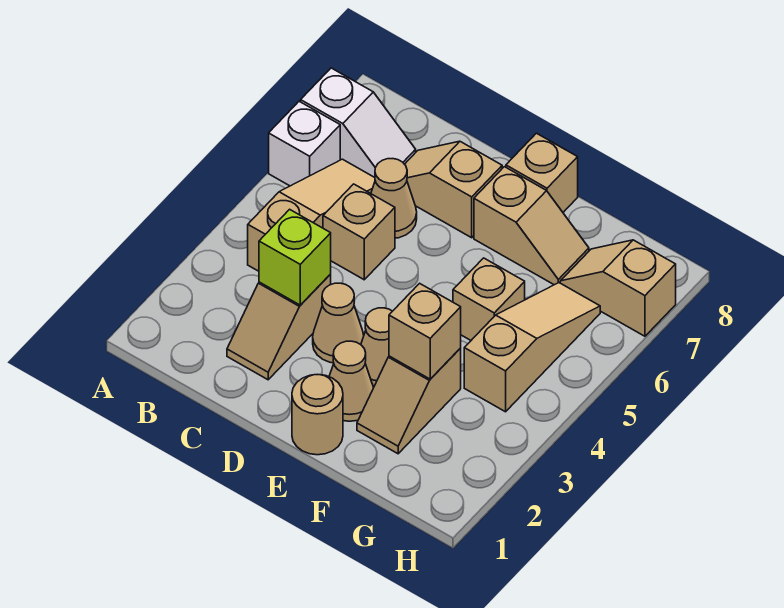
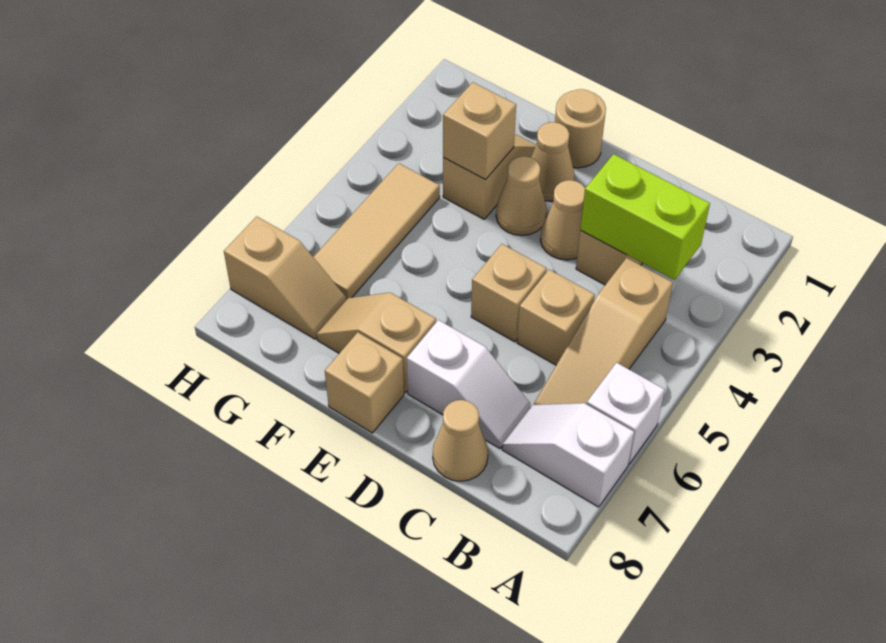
lime 1x1 brick [259,209,331,305] -> lime 1x2 brick [580,154,710,280]
tan 1x1 cone [371,159,417,238] -> tan 1x1 cone moved to [433,400,488,481]
tan 1x2 slope [405,141,502,238] -> white 1x2 slope [407,320,530,449]
tan 1x1 brick [453,258,525,340] -> tan 1x1 brick moved to [471,244,547,342]
tan 1x3 slope [464,283,600,412] -> tan 1x3 tile [313,163,440,300]

